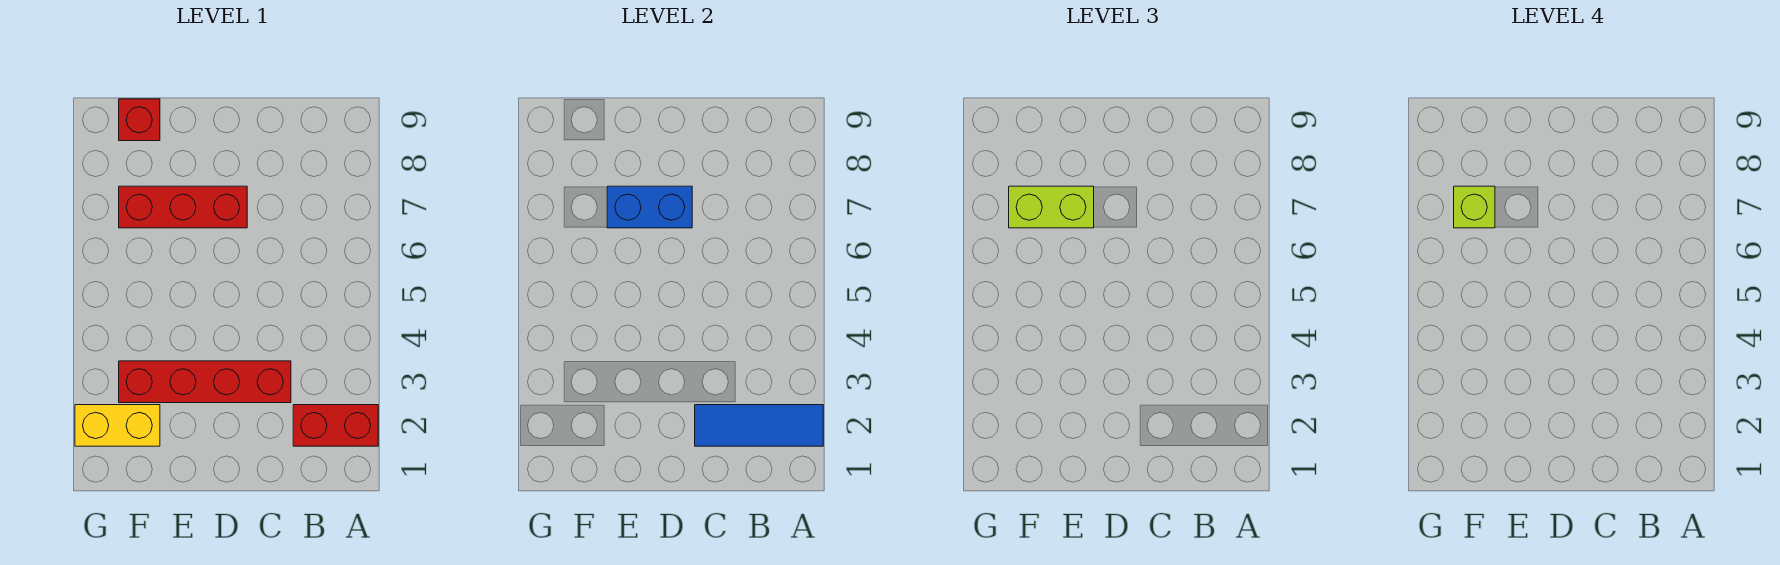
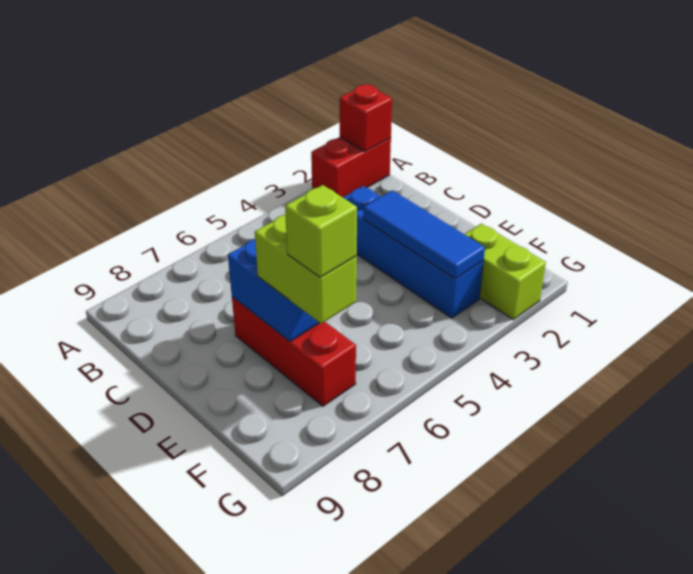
red 1x2 brick [293,405,378,446] -> red 1x2 brick turned to [311,137,391,197]
blue 1x3 tile [695,405,823,446] -> blue 1x3 tile moved to [364,190,485,279]
red 1x4 brick [119,361,291,403] -> blue 1x4 brick [343,186,484,318]
yellow 1x2 brick [75,405,160,446] -> lime 1x2 brick [465,224,546,320]
red 1x1 brick [119,99,160,141] -> red 1x1 brick moved to [340,84,392,151]

